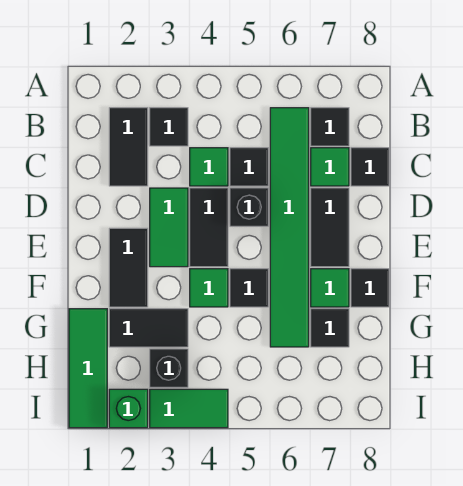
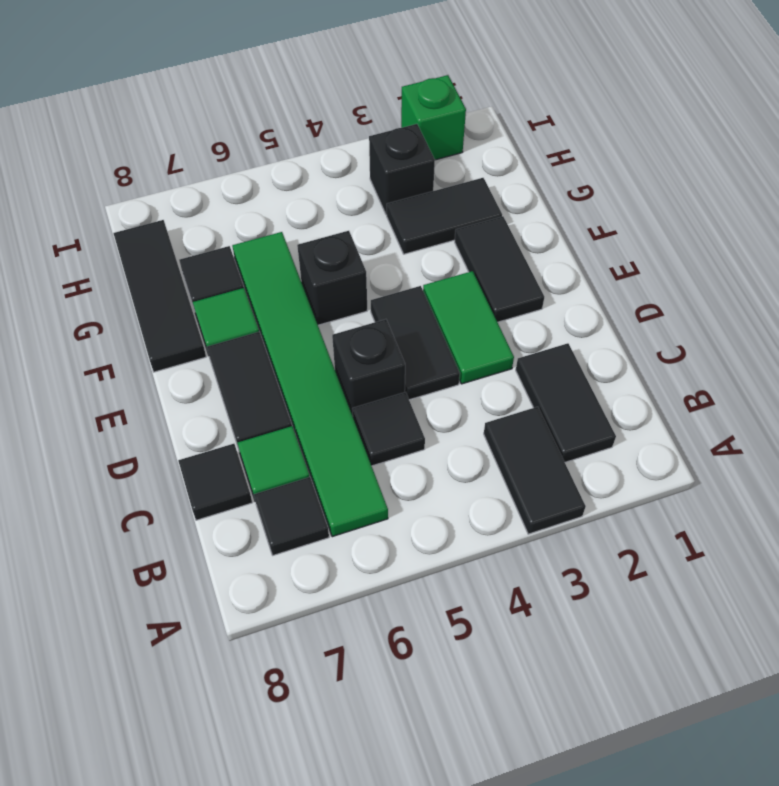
black 1x1 tile [150,108,188,146] -> black 1x2 tile [484,407,586,534]
green 1x1 tile [190,148,228,186] -> none
green 1x1 tile [190,269,228,307] -> none
black 1x1 tile [230,269,268,307] -> black 1x1 brick [297,231,367,325]
black 1x1 tile [351,269,389,307] -> black 1x3 tile [113,220,206,372]
green 1x3 tile [69,309,107,428] -> none
green 1x2 tile [150,389,228,428] -> none

